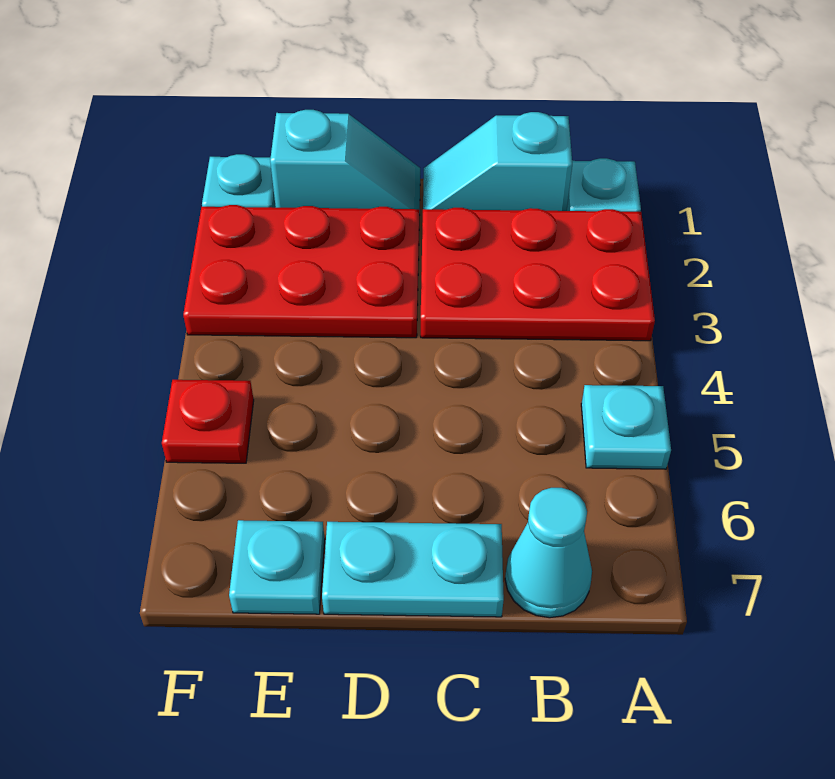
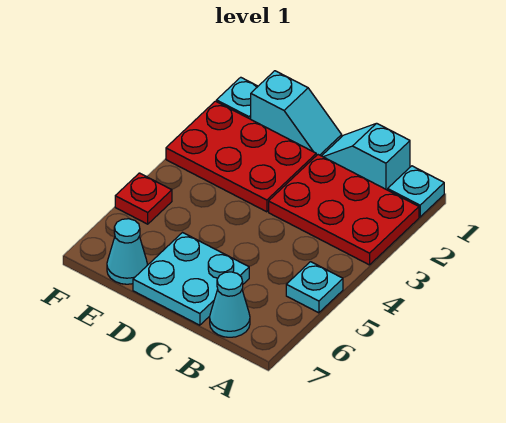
cyan 1x2 plate [322,522,504,617] -> cyan 2x2 plate [133,233,249,325]
cyan 1x1 plate [229,520,325,614] -> cyan 1x1 cone [107,219,147,284]

